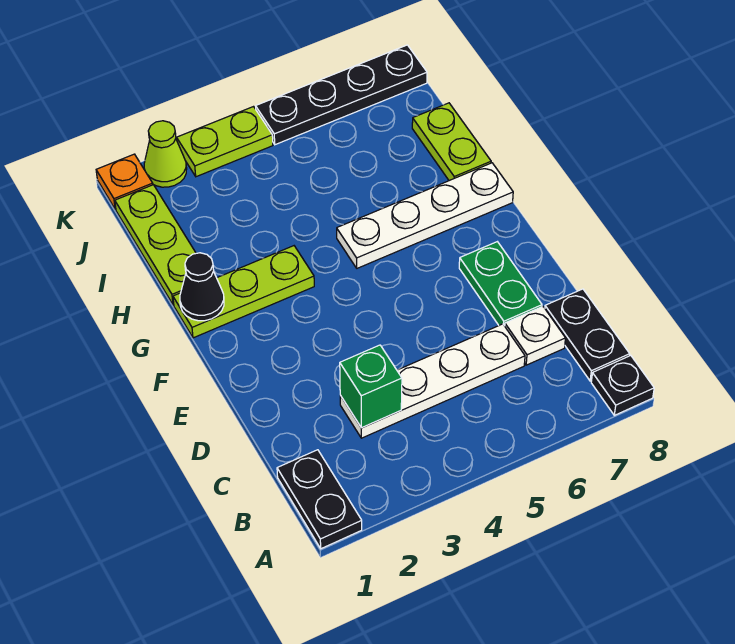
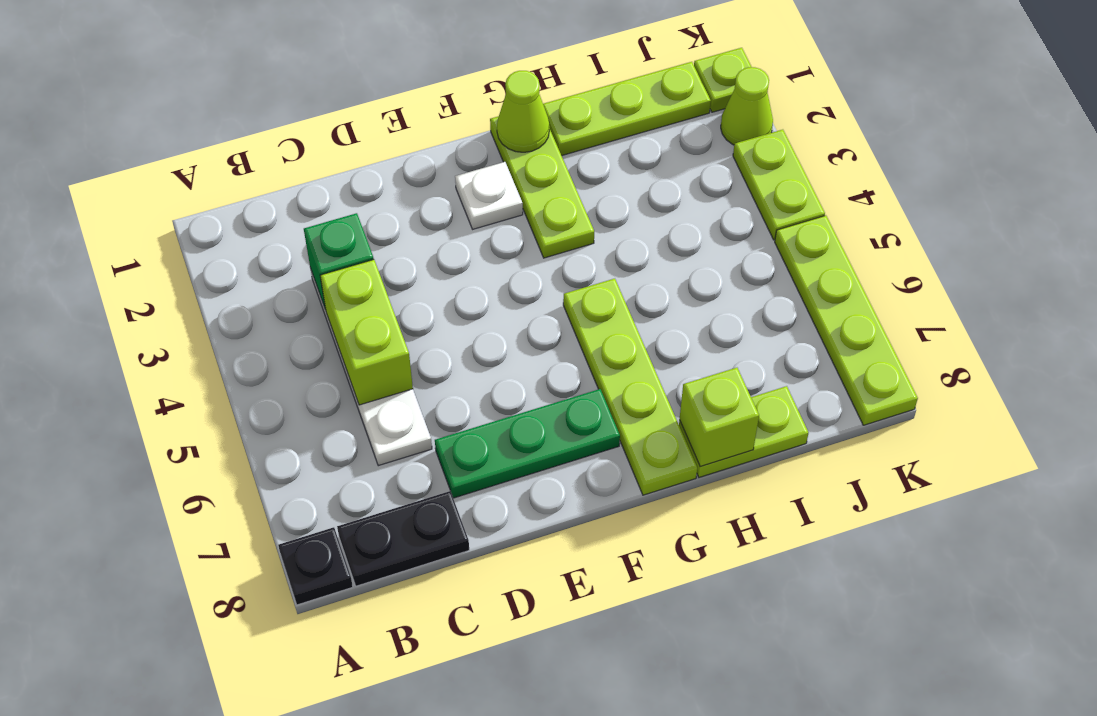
black 1x2 plate [277,450,362,549] -> none
none -> lime 1x2 brick [320,260,413,405]
white 1x1 plate [505,307,565,365] -> white 1x1 plate moved to [455,162,523,229]
green 1x2 plate [459,242,542,326] -> green 1x3 plate [435,389,620,498]
black 1x1 cone [180,253,224,321] -> lime 1x1 cone [497,71,549,152]
white 1x4 plate [337,163,513,268] -> lime 1x4 plate [563,279,697,495]
none -> lime 1x1 brick [680,368,759,467]
orange 1x1 plate [96,154,153,209] -> lime 1x1 plate [694,48,751,112]
black 1x4 plate [256,45,427,145] -> lime 1x4 plate [775,216,918,425]

